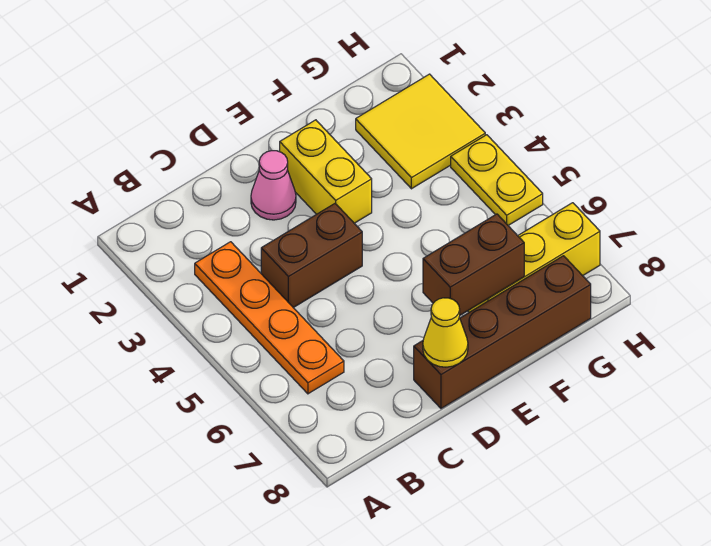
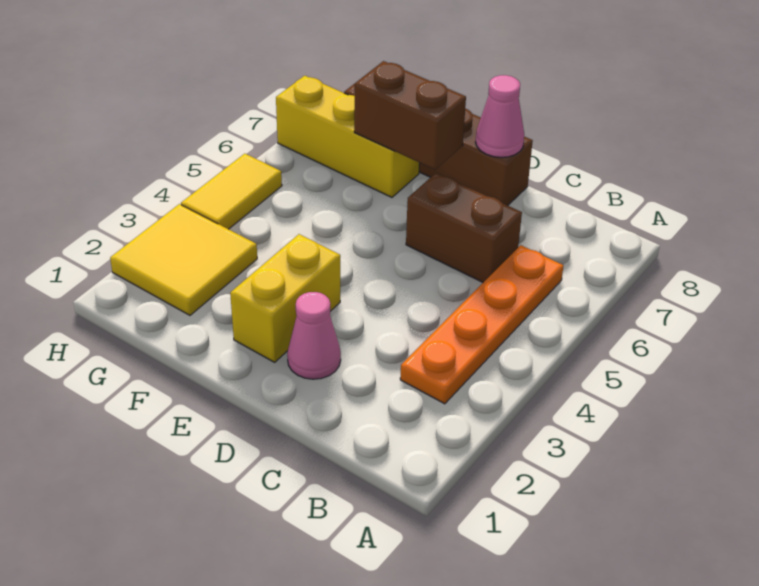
brown 1x2 brick [261,203,362,308] -> brown 1x2 brick moved to [406,173,522,282]
yellow 1x1 cone [423,298,468,367] -> pink 1x1 cone [476,75,524,157]
yellow 1x2 plate [451,135,543,225] -> yellow 1x2 tile [181,154,282,229]

